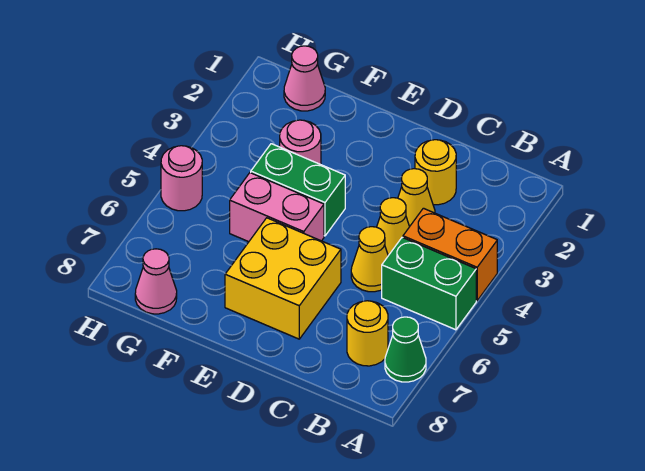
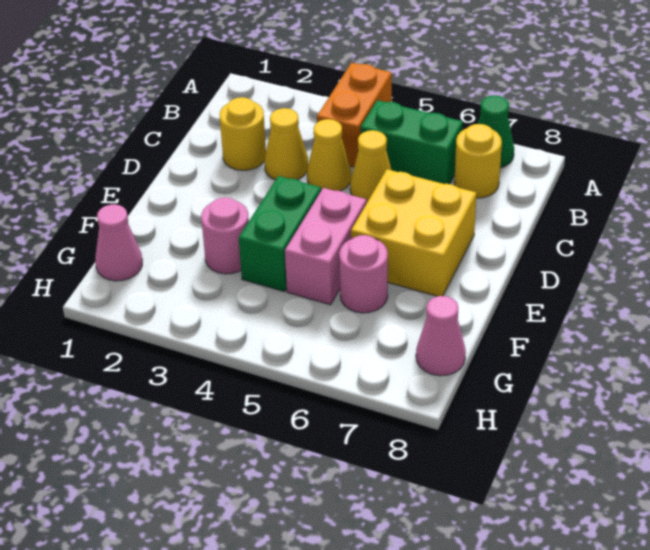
green 1x2 brick [382,237,476,330] -> green 1x2 brick turned to [361,100,463,184]
pink 1x1 round brick [161,146,202,211] -> pink 1x1 round brick moved to [339,235,388,313]

